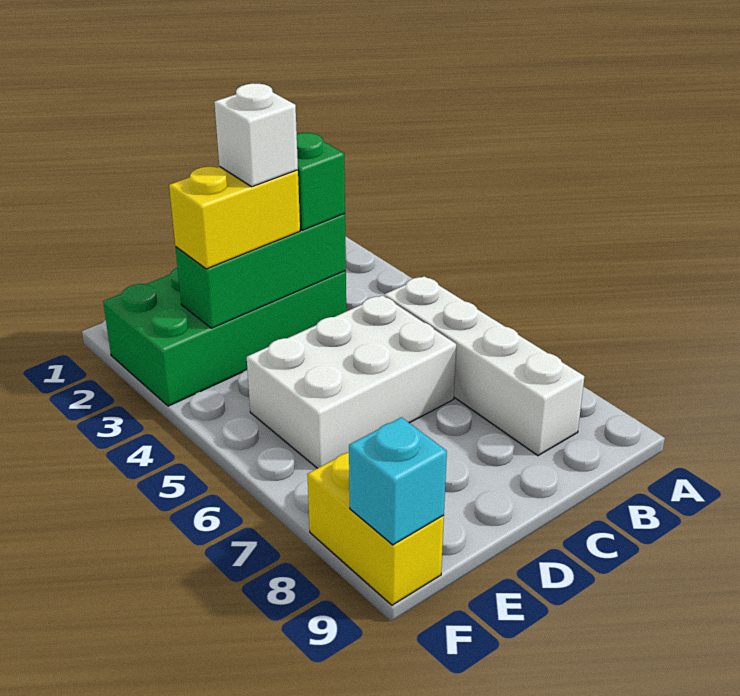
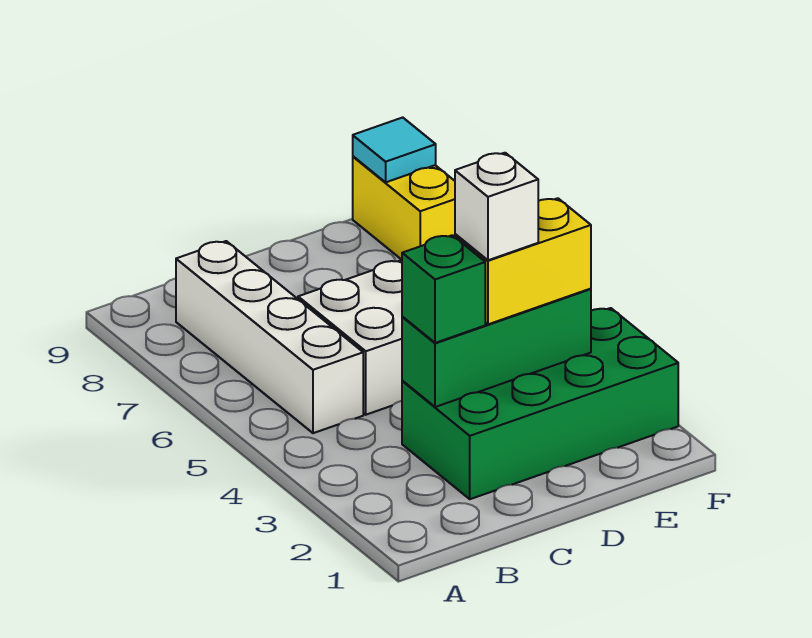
cyan 1x1 brick [349,417,447,545] -> cyan 1x1 tile [353,117,436,182]

